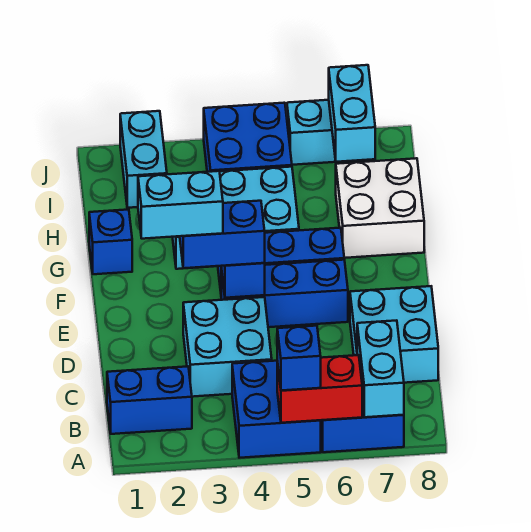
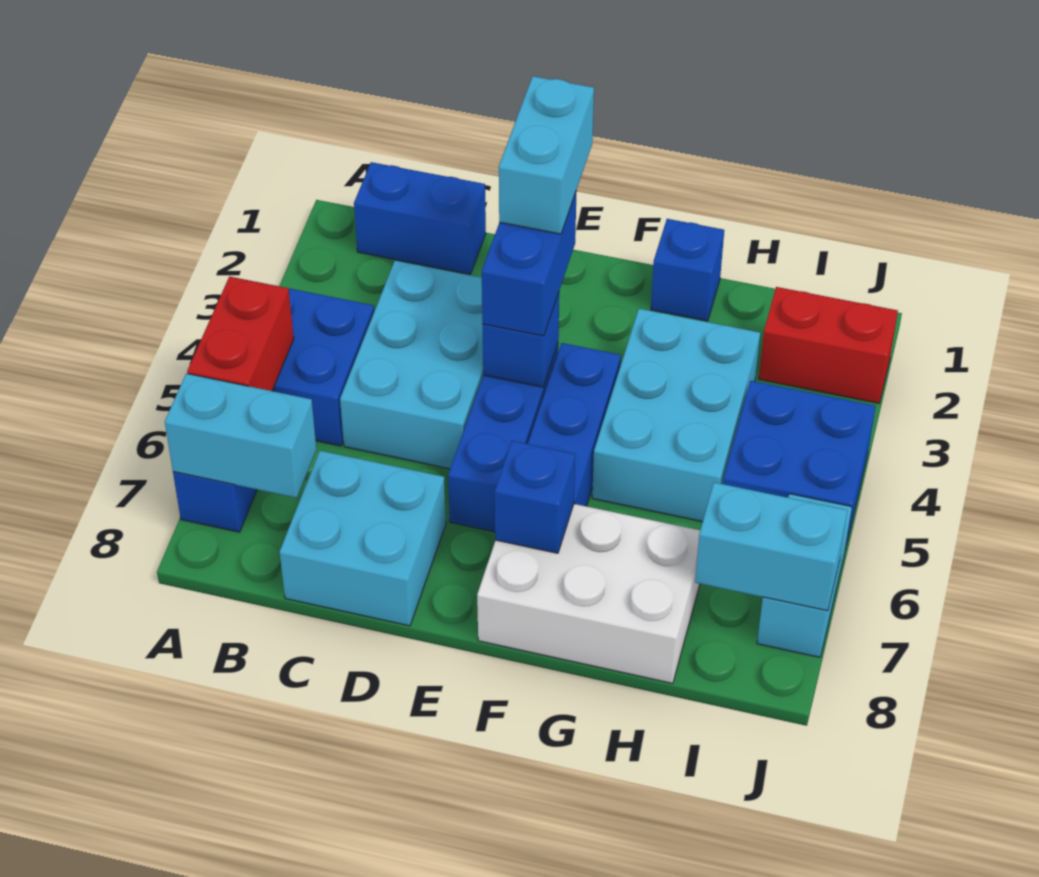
blue 1x1 brick [277,326,321,391] -> blue 1x1 brick moved to [495,441,575,553]
blue 1x2 brick [107,366,192,434] -> blue 1x2 brick turned to [354,162,486,274]
cyan 2x2 brick [183,297,272,397] -> cyan 2x3 brick [340,261,483,469]
white 2x2 brick [336,158,424,258] -> white 2x3 brick [477,504,700,683]
cyan 1x2 brick [120,111,167,208] -> red 1x2 brick [759,287,898,403]

